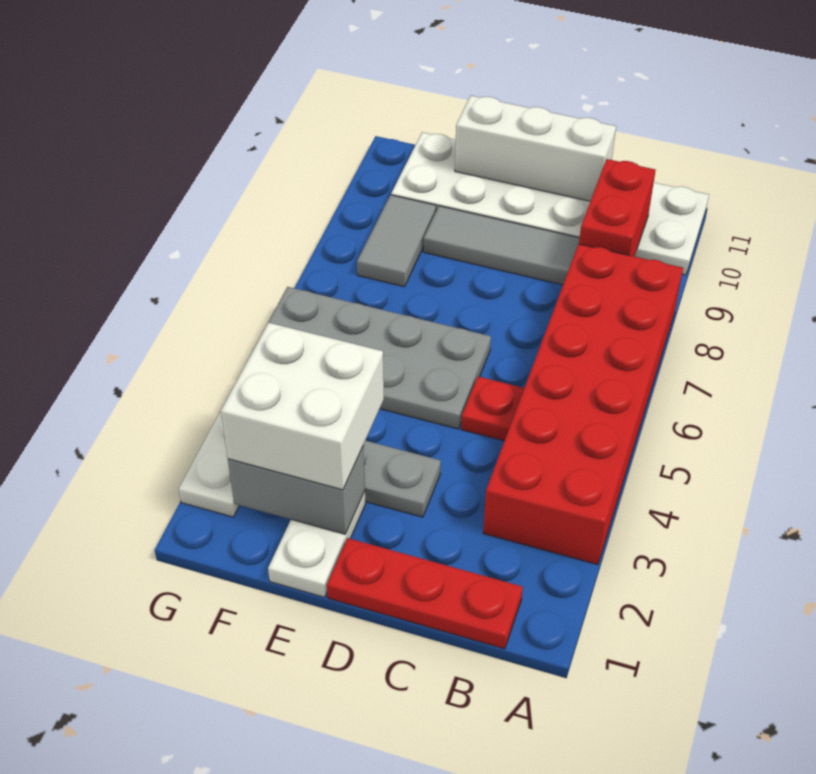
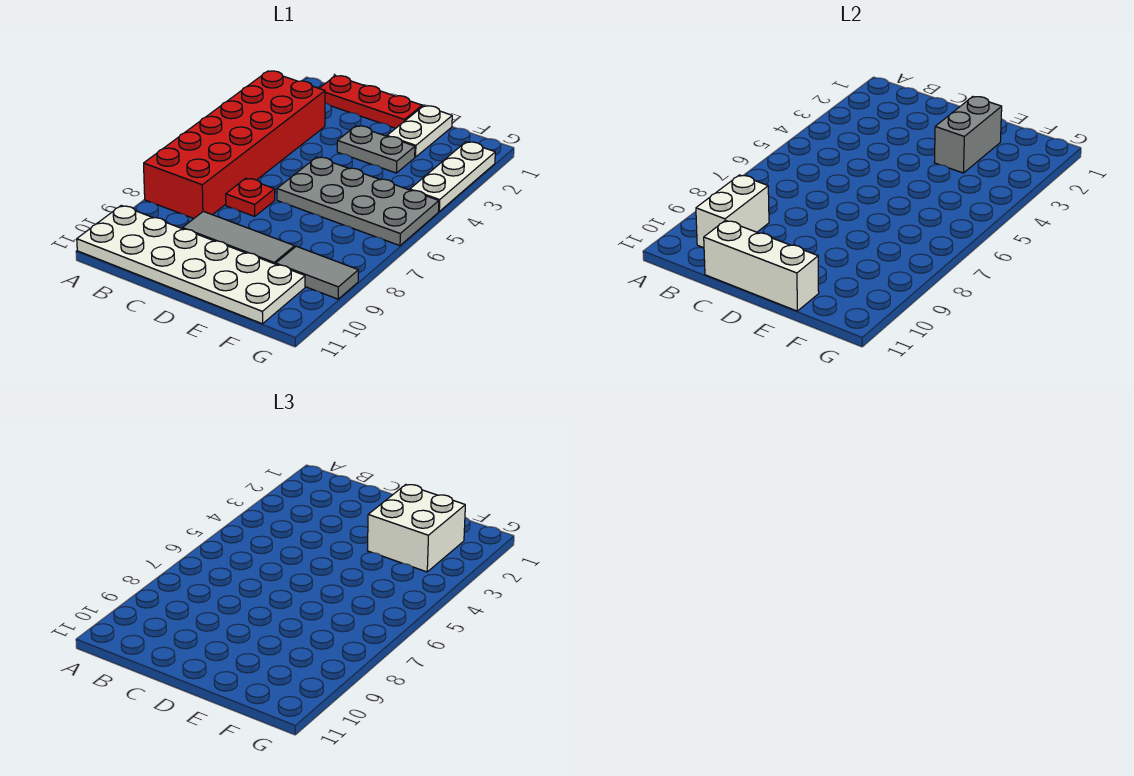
red 1x2 brick [579,159,656,257] -> white 1x2 brick [696,175,769,248]
red 1x1 plate [461,377,524,441] -> red 1x1 plate moved to [226,178,275,216]
grey 1x2 brick [228,446,365,534] -> grey 1x2 brick turned to [934,97,1002,173]
grey 1x2 tile [357,195,436,287] -> grey 1x2 tile turned to [276,246,358,299]

